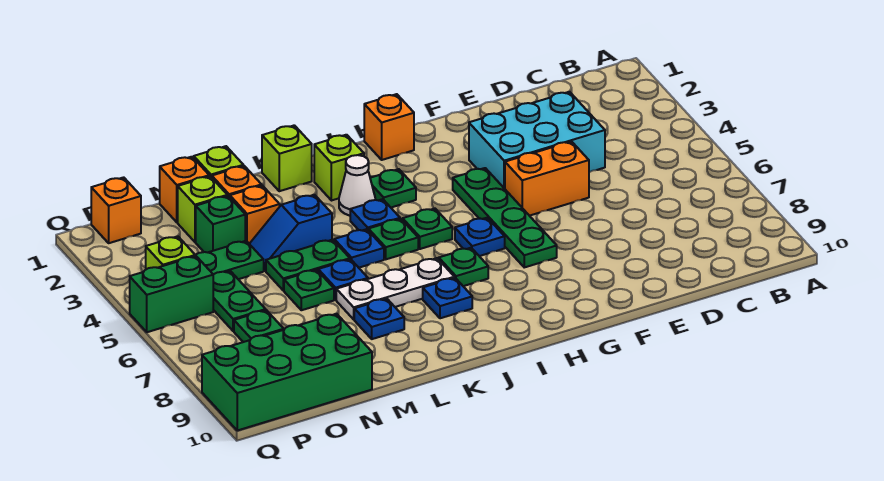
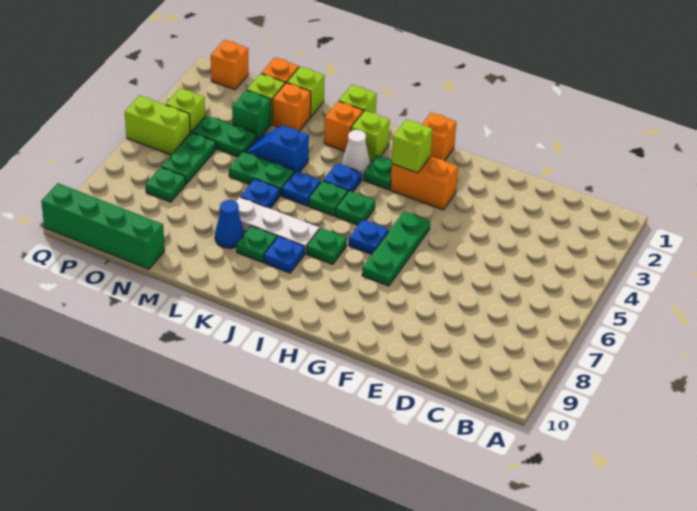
cyan 2x3 brick [469,92,605,189] -> none
orange 1x2 brick [505,142,589,216] -> orange 1x2 brick moved to [390,156,458,210]
green 1x4 plate [453,168,557,267] -> green 1x3 plate [362,211,430,286]
none -> lime 1x1 brick [392,119,433,173]
blue 1x1 plate [354,299,404,339] -> blue 1x1 cone [215,200,244,248]
orange 1x1 brick [230,186,280,244] -> orange 1x1 brick moved to [324,101,363,151]
green 1x1 plate [284,270,334,310] -> green 1x1 plate moved to [237,226,277,262]
green 2x4 brick [202,314,372,430] -> green 1x4 brick [41,183,165,269]
green 1x2 brick [130,256,213,332] -> lime 1x2 brick [125,95,190,155]

